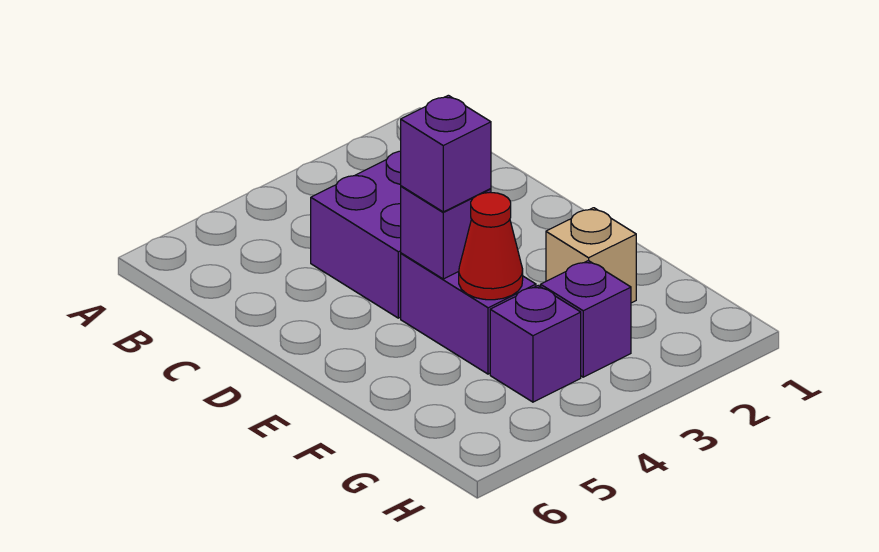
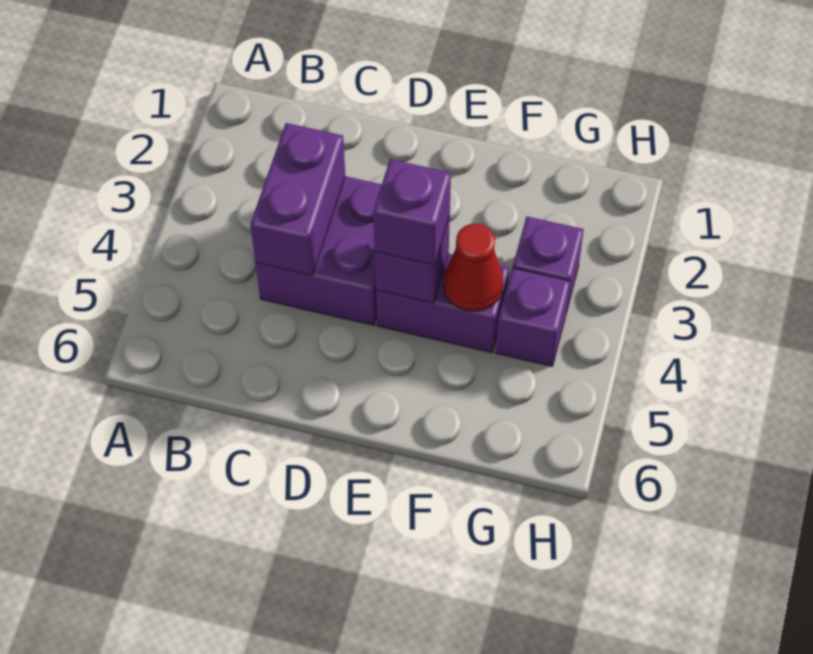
none -> purple 1x2 brick [250,123,345,276]
tan 1x1 brick [546,208,636,303] -> none

